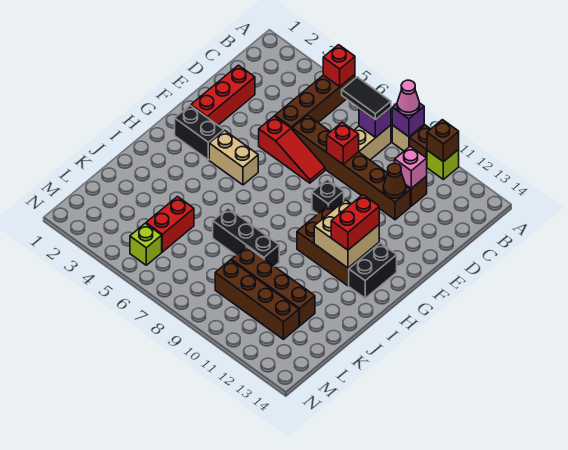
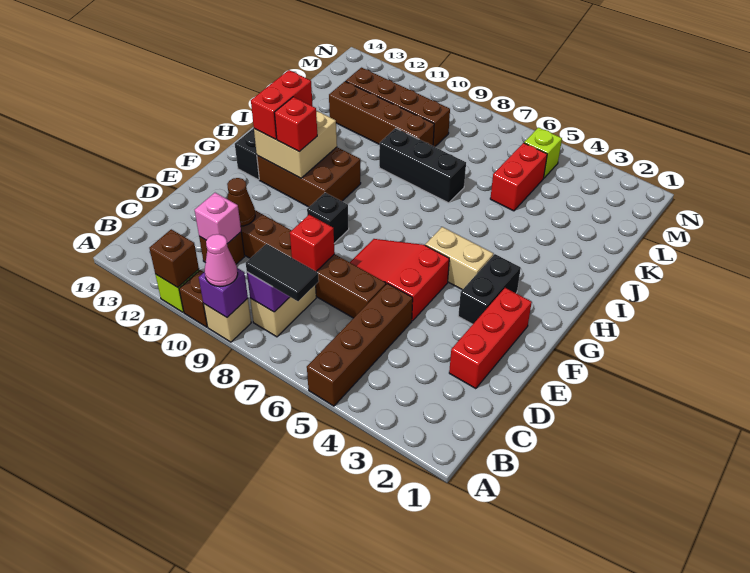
red 1x1 brick [323,45,355,86] -> red 1x1 brick moved to [274,97,317,152]
red 1x3 slope [259,116,325,183] -> red 2x3 slope [350,239,449,321]
black 1x2 brick [175,106,224,160] -> black 1x2 brick turned to [458,254,521,324]

